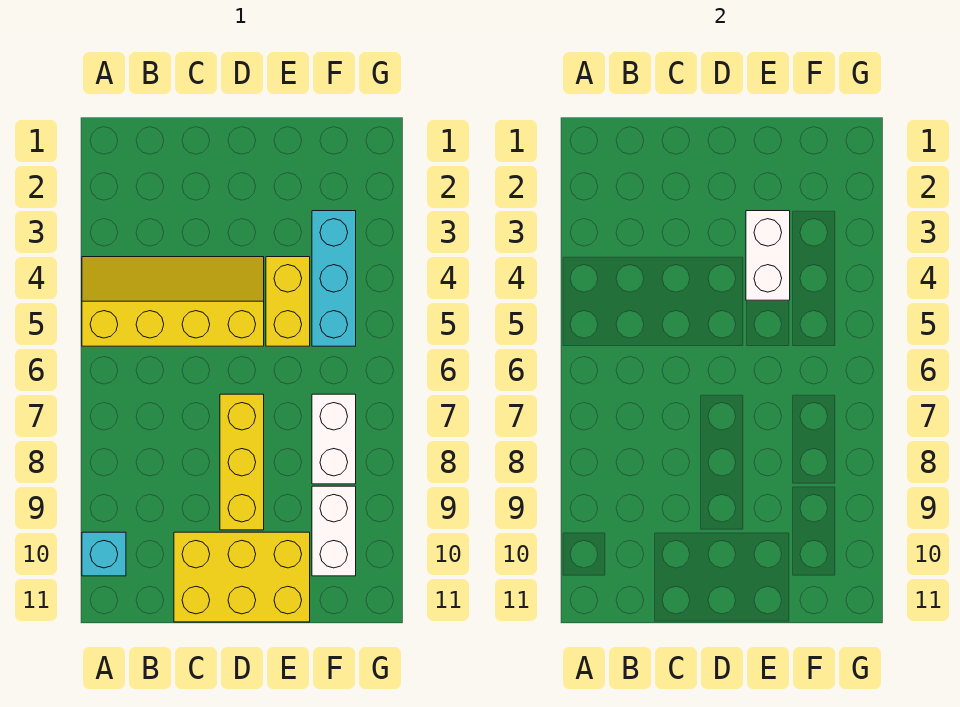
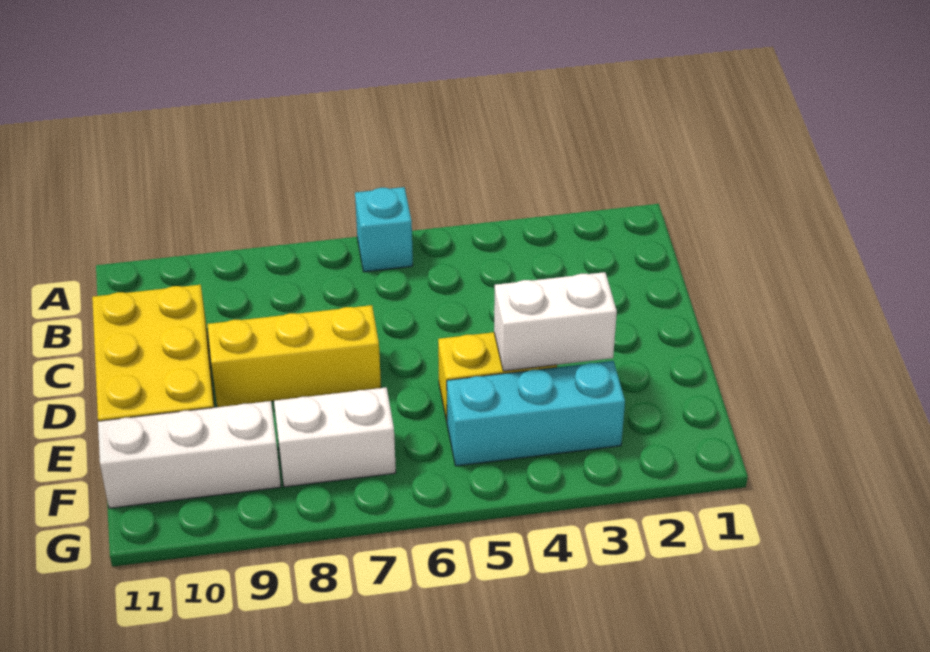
yellow 2x4 slope [82,257,264,346] -> none
cyan 1x1 brick [82,532,126,576] -> cyan 1x1 brick moved to [355,187,413,272]
white 1x2 brick [312,486,356,576] -> white 1x3 brick [98,401,281,508]

